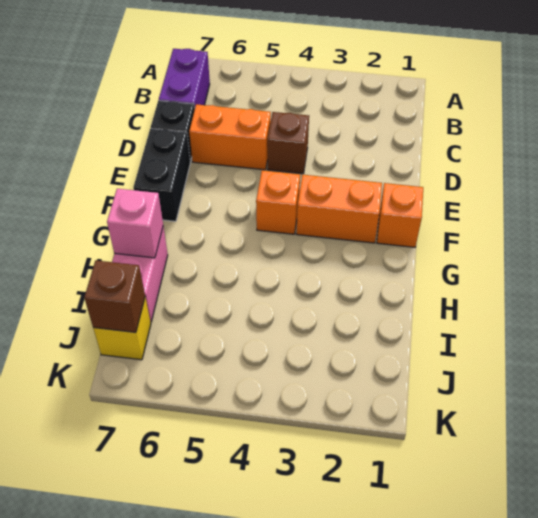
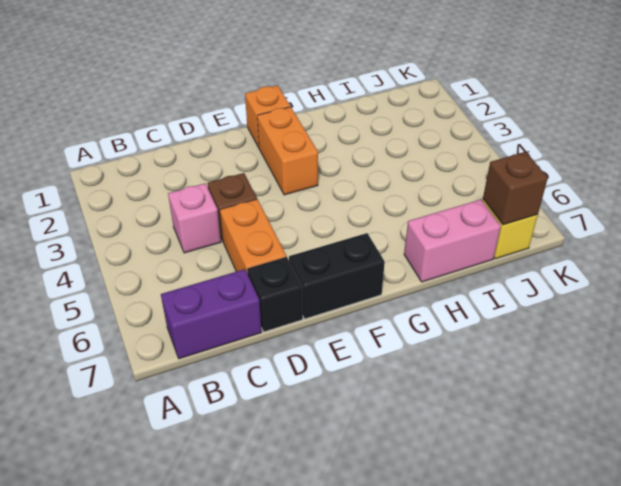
orange 1x1 brick [256,170,300,234] -> none
pink 1x1 brick [107,189,163,258] -> pink 1x1 brick moved to [168,183,221,253]

